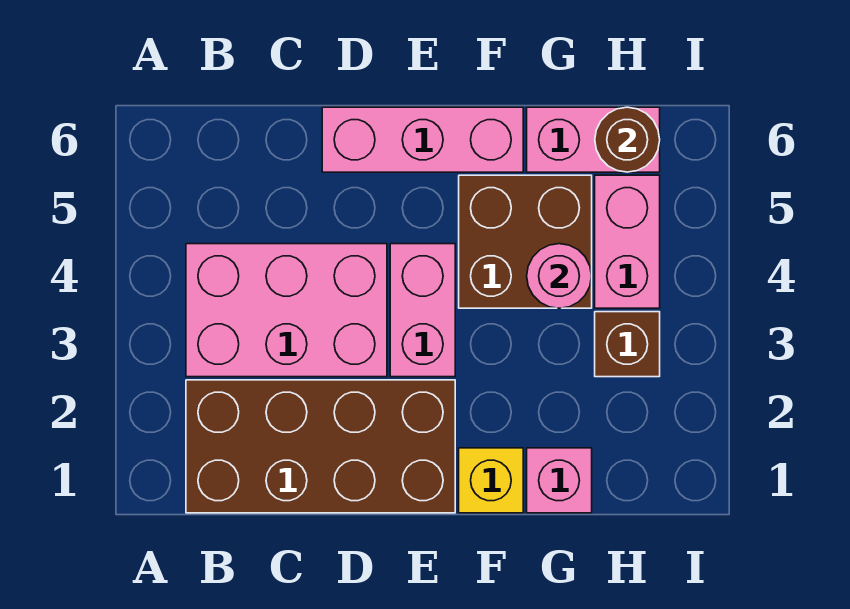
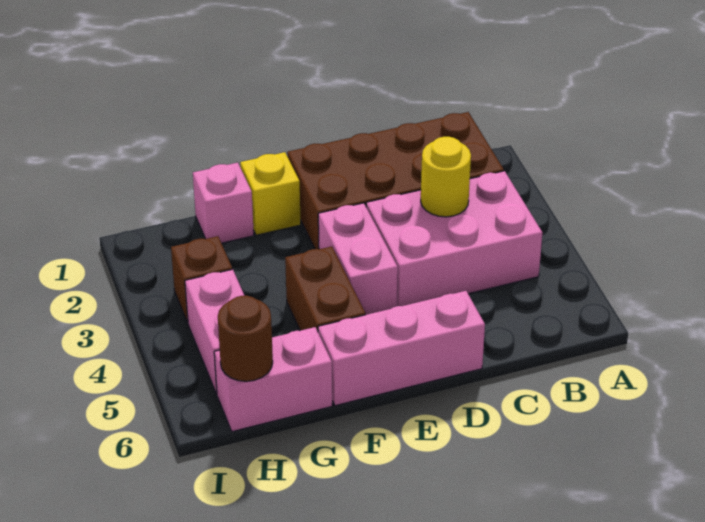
none -> yellow 1x1 round brick [421,137,471,217]
brown 2x2 brick [459,175,592,308] -> brown 1x2 brick [285,246,366,331]
pink 1x1 round brick [527,244,592,308] -> none

